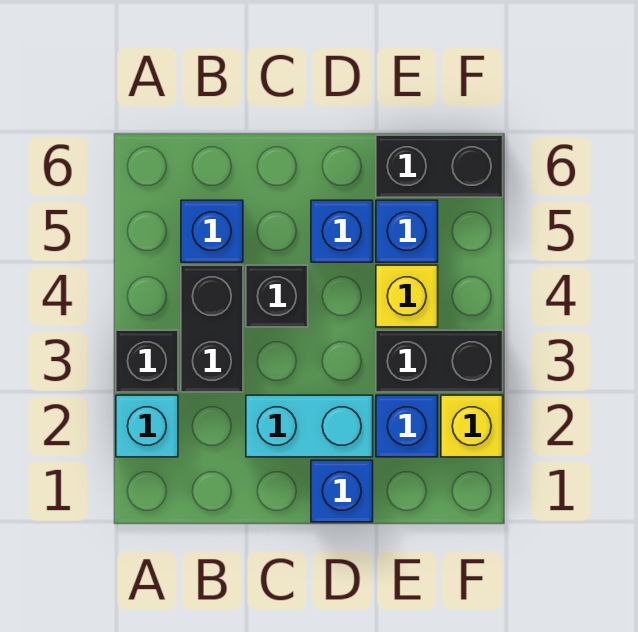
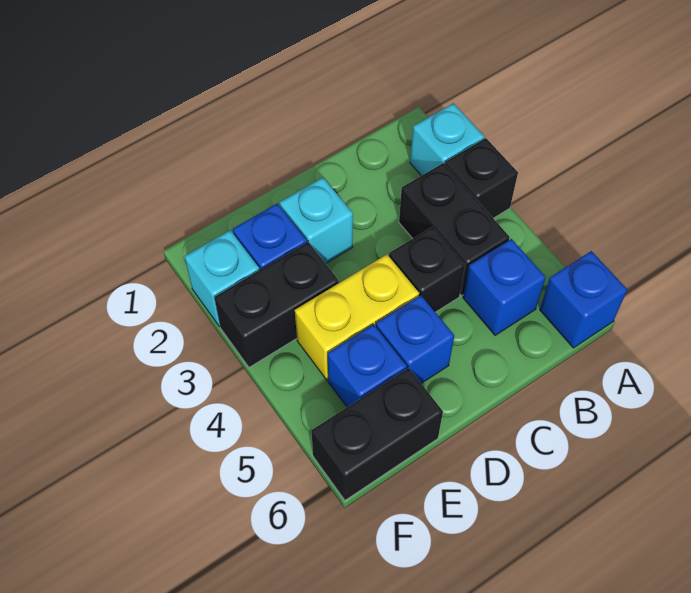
cyan 1x2 brick [246,395,373,457] -> cyan 1x1 brick [280,178,353,264]
blue 1x1 brick [311,460,373,522] -> blue 1x1 brick moved to [540,251,627,348]
yellow 1x1 brick [376,265,438,327] -> yellow 1x2 brick [295,255,419,380]
yellow 1x1 brick [441,395,503,457] -> cyan 1x1 brick [185,230,260,327]

